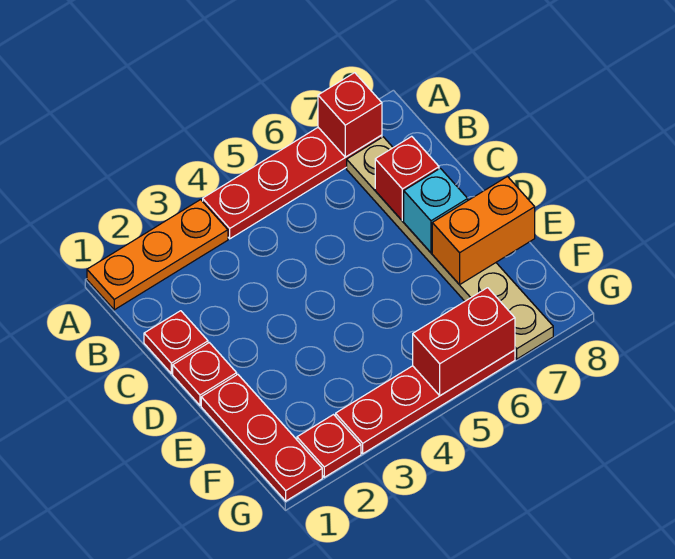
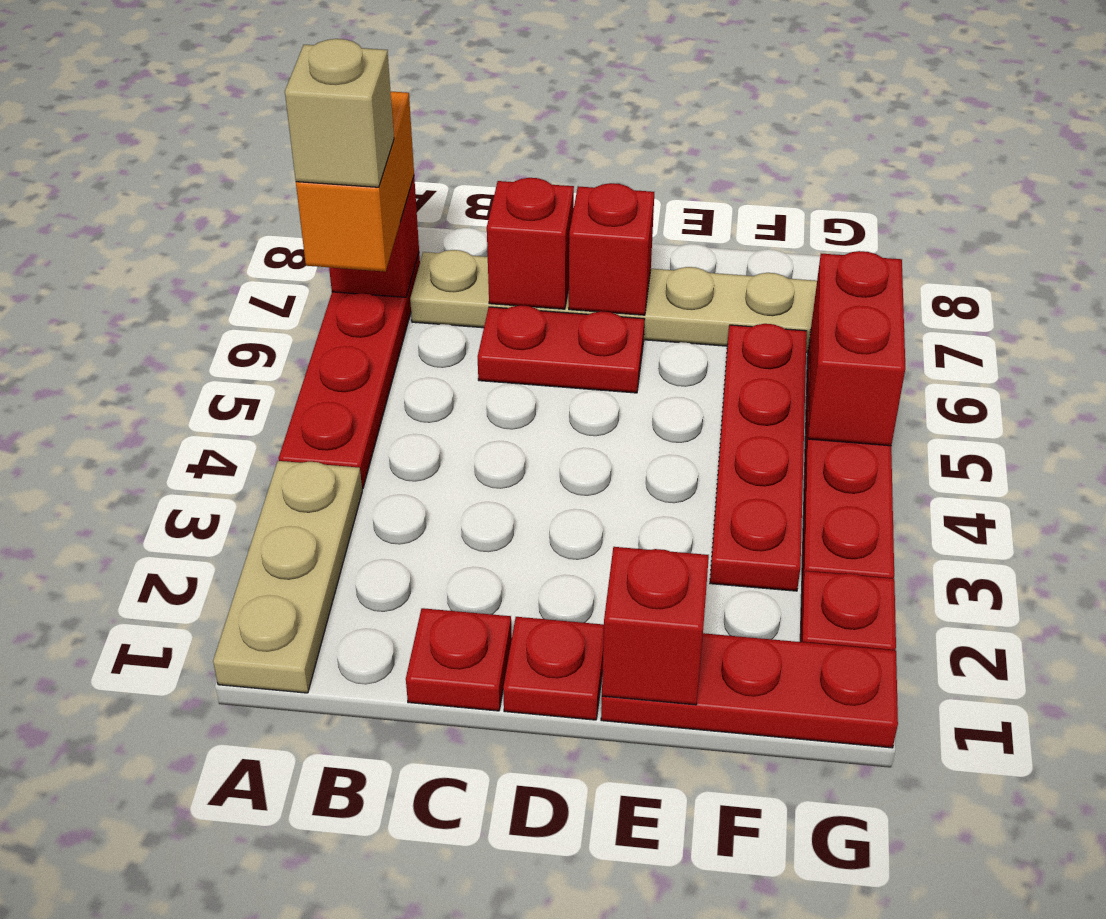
orange 1x3 plate [87,200,228,310] -> tan 1x3 plate [213,461,362,693]
none -> tan 1x1 brick [285,39,394,187]
none -> red 1x2 plate [478,305,645,393]
cyan 1x1 brick [404,168,468,253] -> red 1x1 brick [569,183,654,315]
none -> red 1x1 brick [602,547,709,705]
orange 1x2 brick [432,177,535,285] -> orange 1x2 brick moved to [296,92,414,272]
none -> red 1x4 plate [710,324,807,591]

